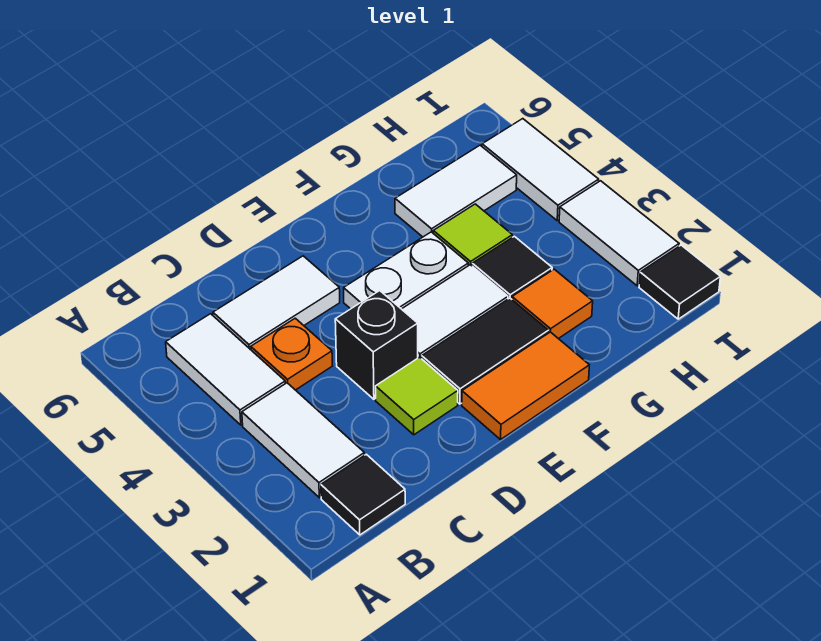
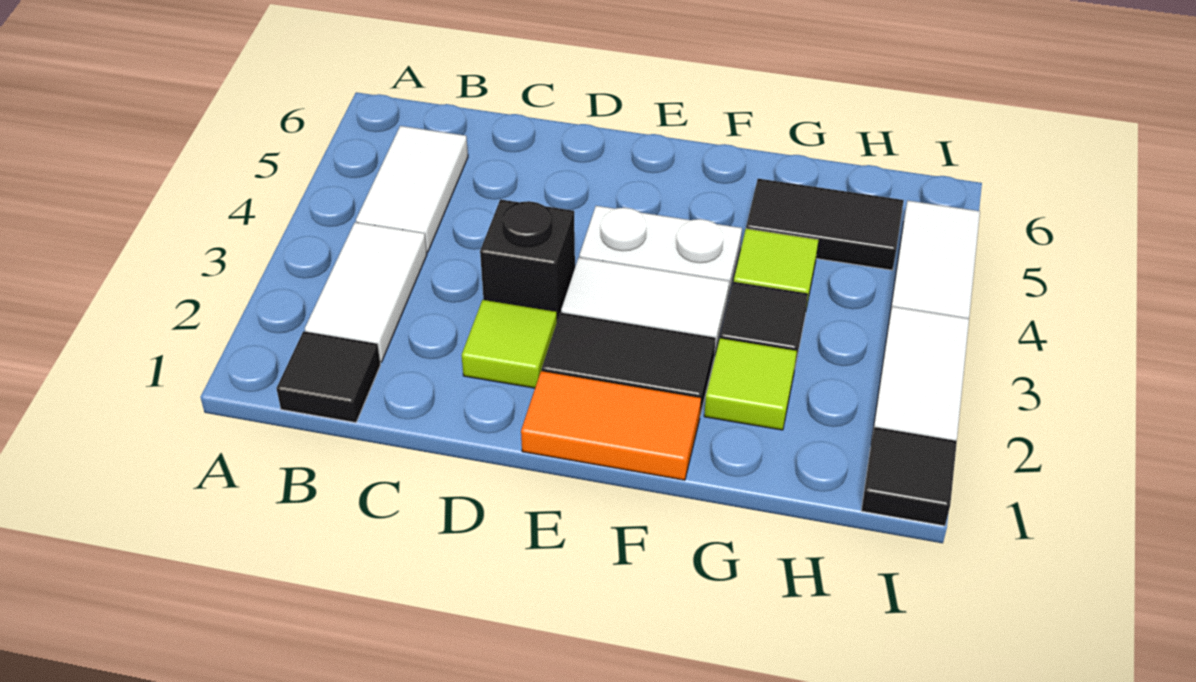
orange 1x1 plate [251,318,332,390] -> none
white 1x2 tile [213,256,340,350] -> none
orange 1x1 tile [512,269,593,339] -> lime 1x1 tile [704,338,797,430]
white 1x2 tile [395,145,517,237] -> black 1x2 tile [746,179,904,270]

